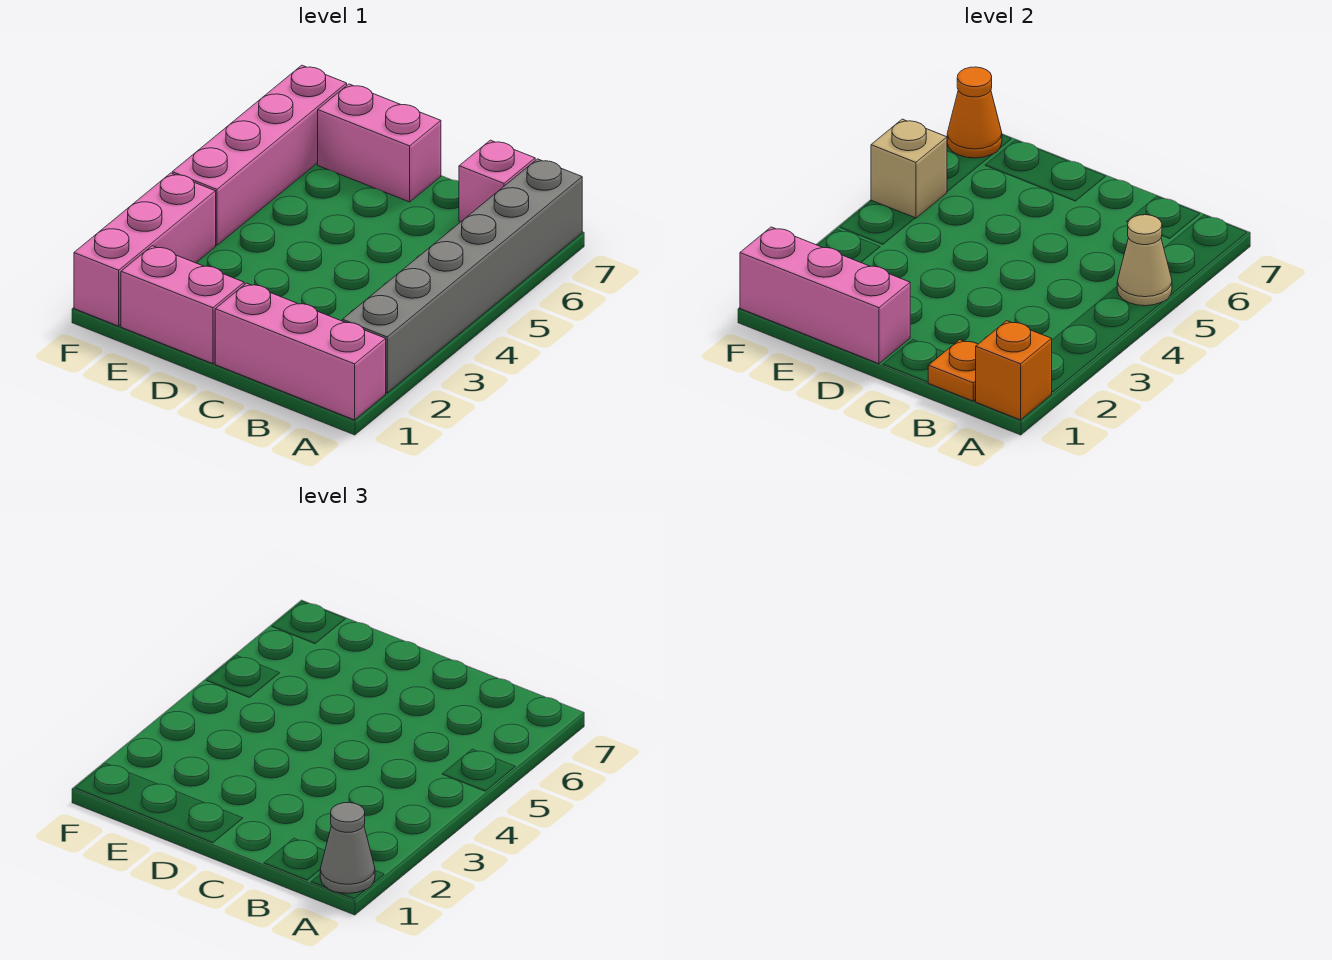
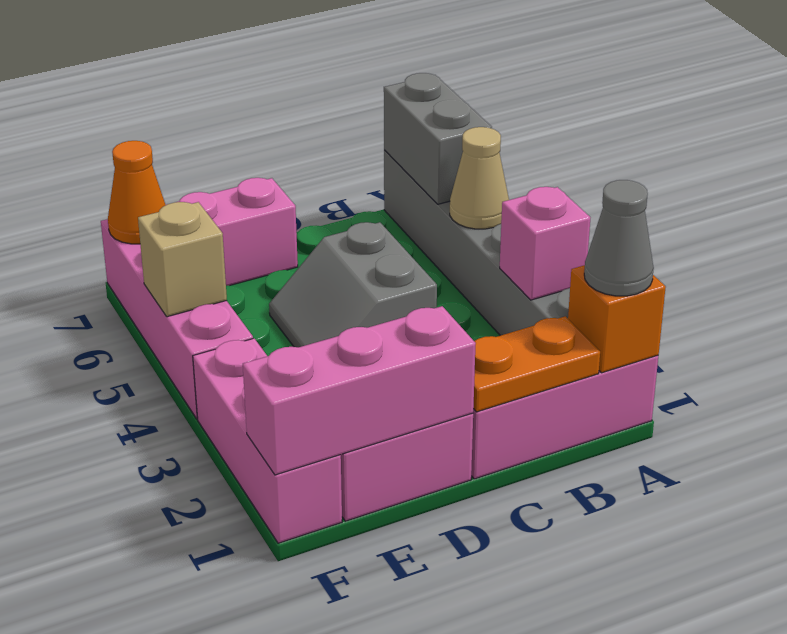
none -> grey 1x2 brick [384,73,492,204]
orange 1x1 plate [928,340,978,401] -> orange 1x2 plate [473,316,600,412]
pink 1x1 brick [459,140,535,222] -> pink 1x1 brick moved to [500,187,591,300]
none -> grey 2x2 slope [269,222,437,347]

